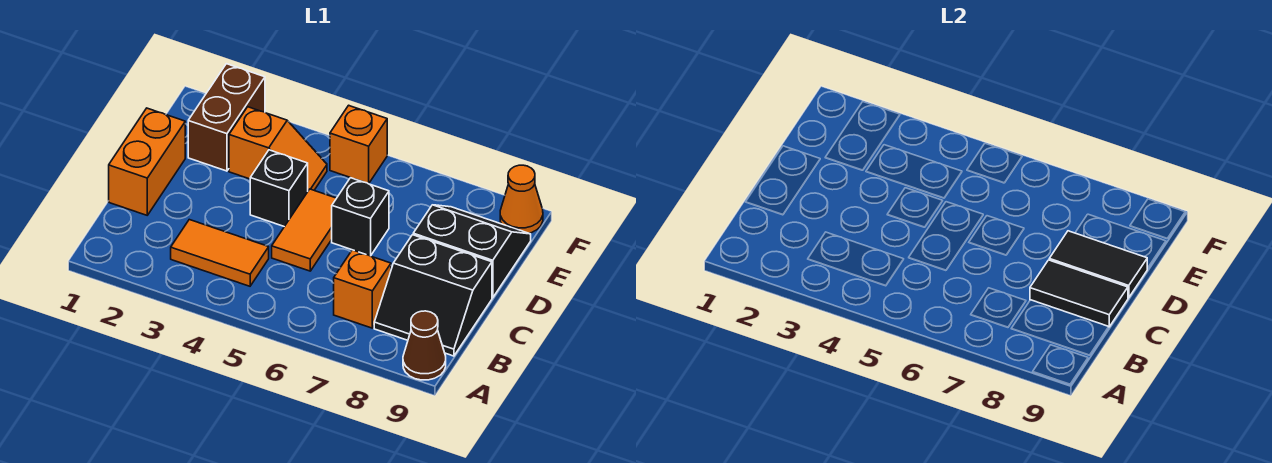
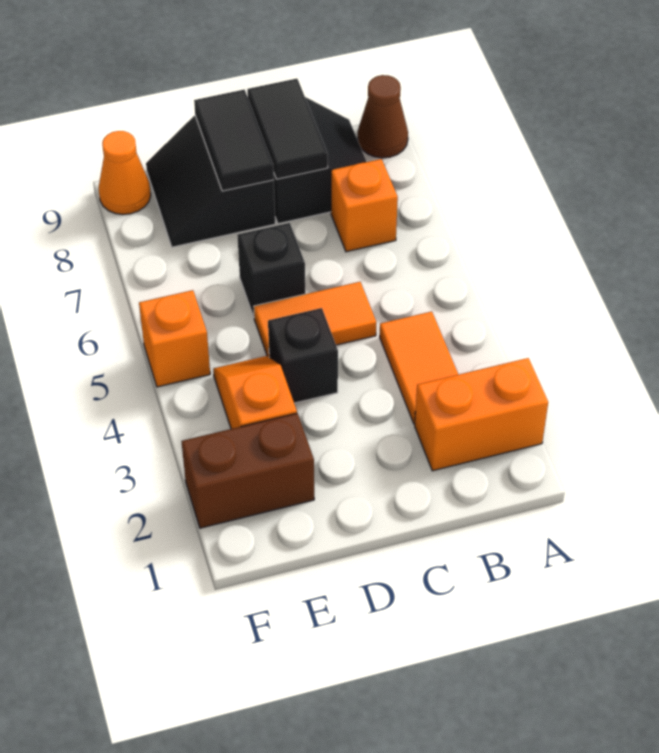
orange 1x2 brick [109,108,185,215] -> orange 1x2 brick moved to [415,358,548,471]

